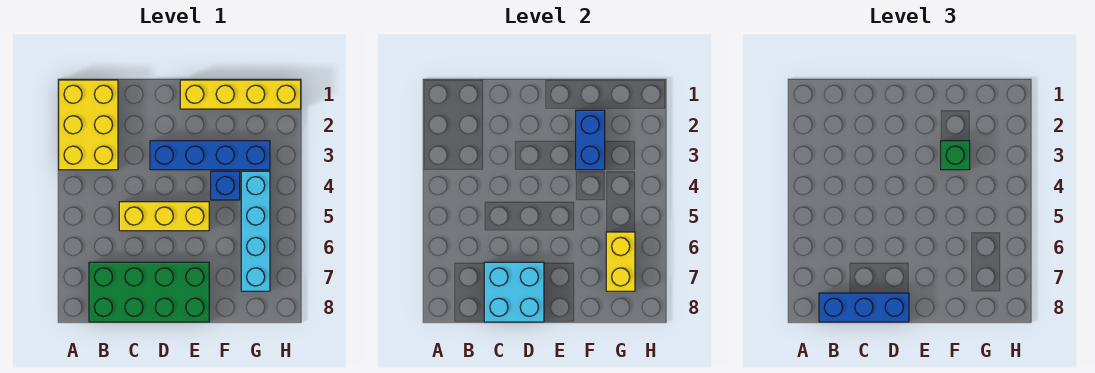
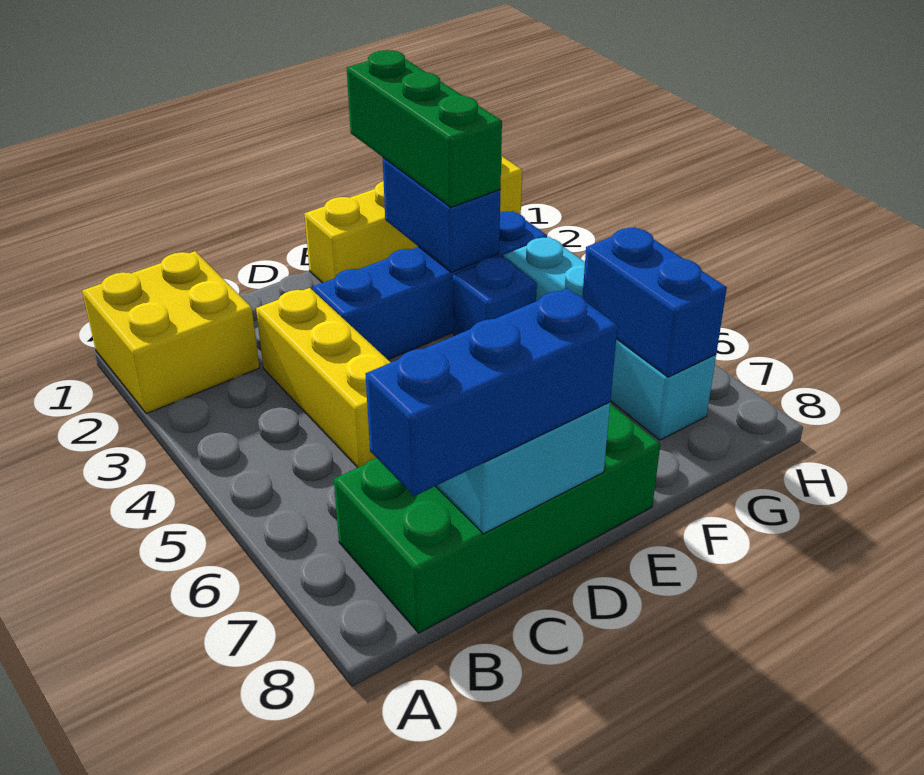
yellow 2x3 brick [59,80,118,170] -> yellow 2x2 brick [82,251,259,414]
yellow 1x3 brick [119,202,209,231] -> yellow 1x3 brick turned to [256,288,391,468]
green 1x1 brick [941,141,970,170] -> green 1x3 brick [347,50,502,207]
yellow 1x2 brick [606,232,635,291] -> blue 1x2 brick [582,227,727,377]

